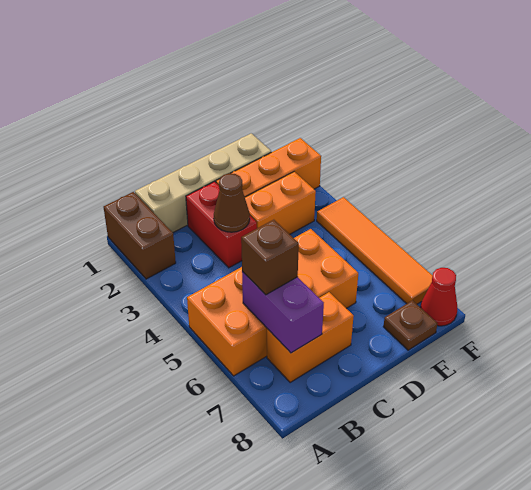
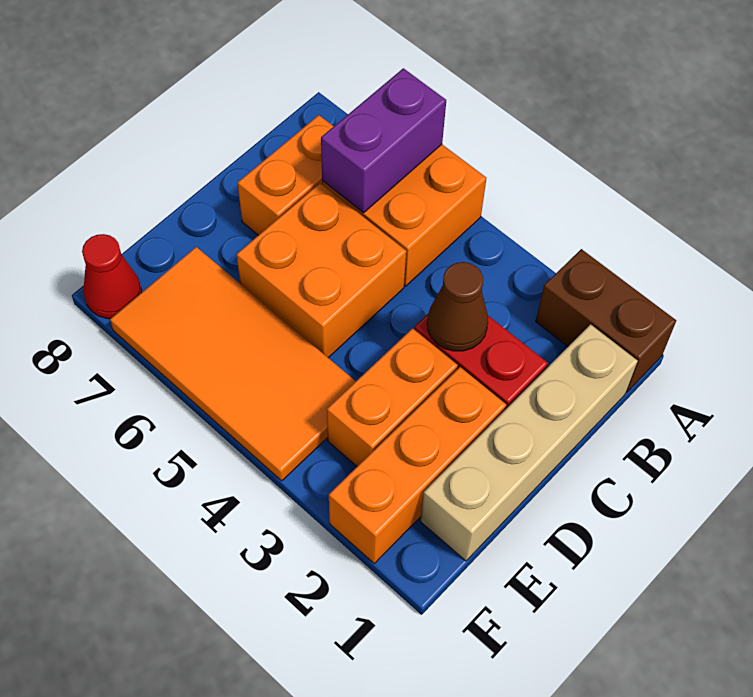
purple 1x2 brick [242,272,324,353] -> purple 1x2 brick turned to [321,68,446,213]
brown 1x1 brick [241,220,299,295] -> none
brown 1x1 plate [383,300,437,350] -> none
orange 1x4 tile [317,197,433,304] -> orange 2x4 tile [110,247,356,481]

